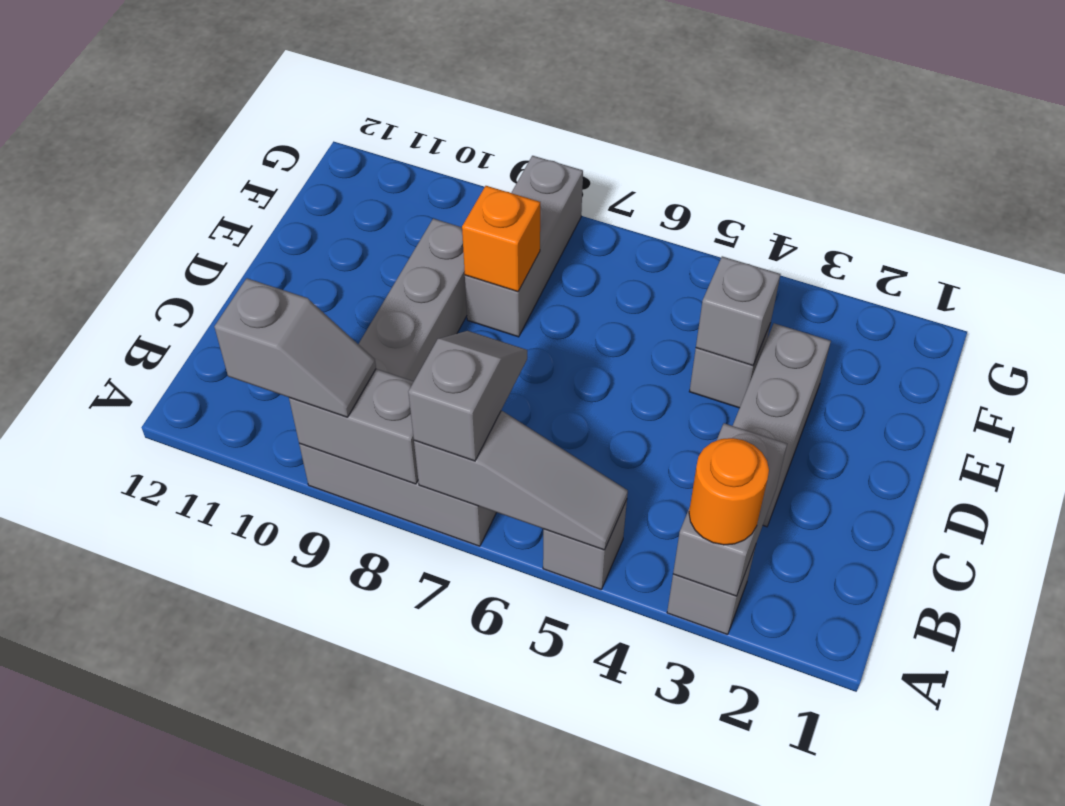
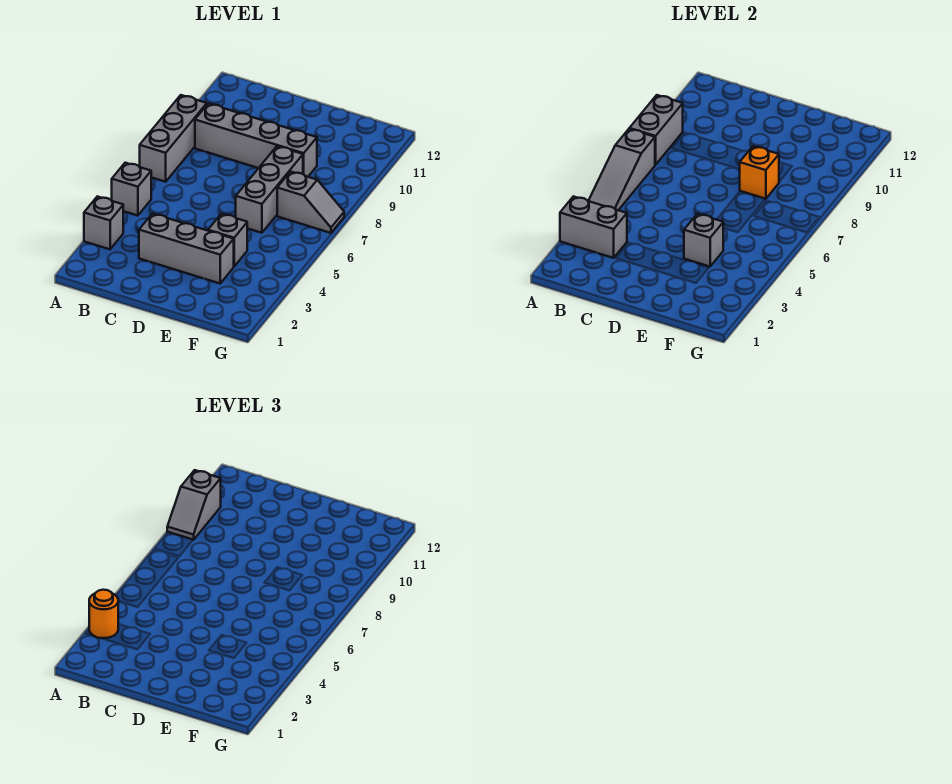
grey 1x2 slope [408,331,527,461] -> grey 1x2 slope moved to [277,172,344,233]
grey 1x3 brick [465,156,583,337] -> grey 1x3 brick turned to [236,146,303,233]

